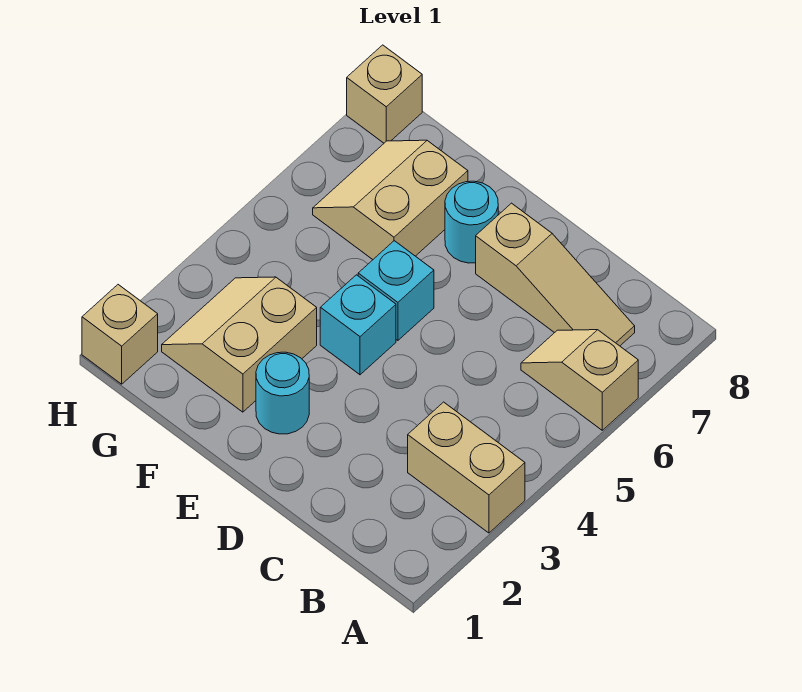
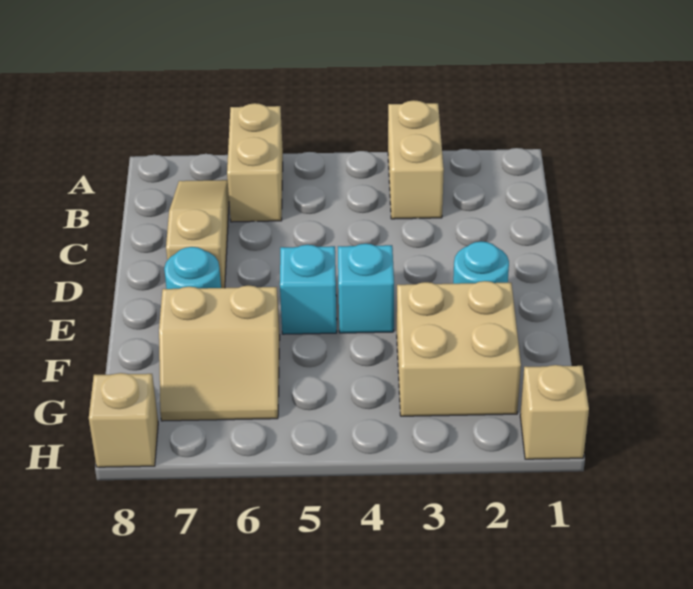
tan 1x2 slope [521,330,638,430] -> tan 1x2 brick [227,103,283,222]
tan 2x2 slope [162,277,317,412] -> tan 2x2 brick [397,281,521,416]

